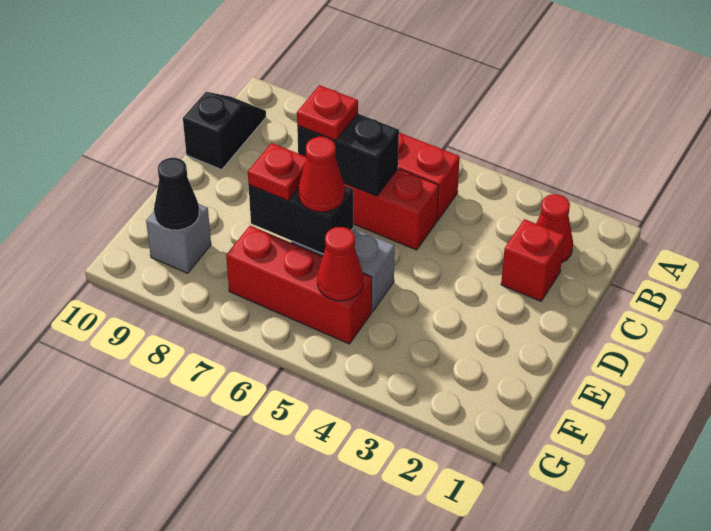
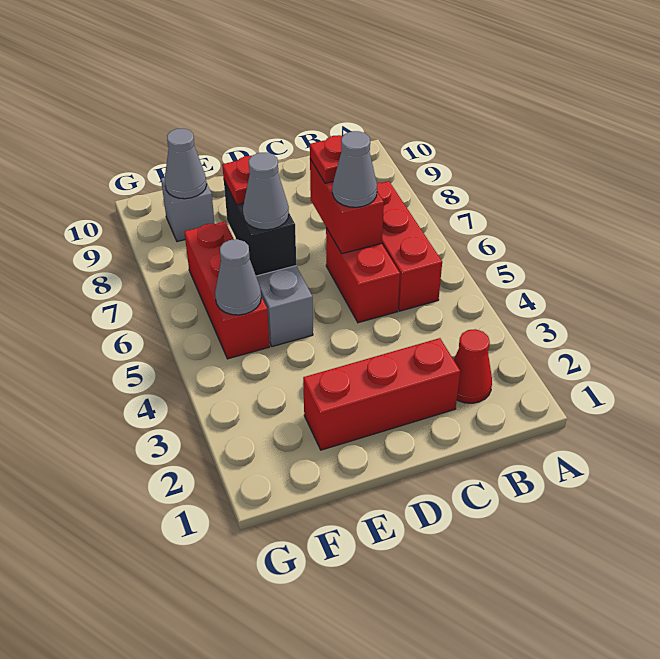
black 1x2 slope [183,92,266,170] -> none
red 1x1 brick [501,219,565,301] -> red 1x3 brick [303,338,460,450]
black 1x2 brick [297,114,399,196] -> red 1x2 brick [310,159,384,254]
none -> grey 1x1 cone [332,131,377,207]
red 1x1 cone [299,137,345,212] -> grey 1x1 cone [243,152,289,230]
red 1x1 cone [317,227,363,301] -> grey 1x1 cone [215,239,261,315]
black 1x1 cone [154,158,199,230] -> grey 1x1 cone [165,128,207,199]

